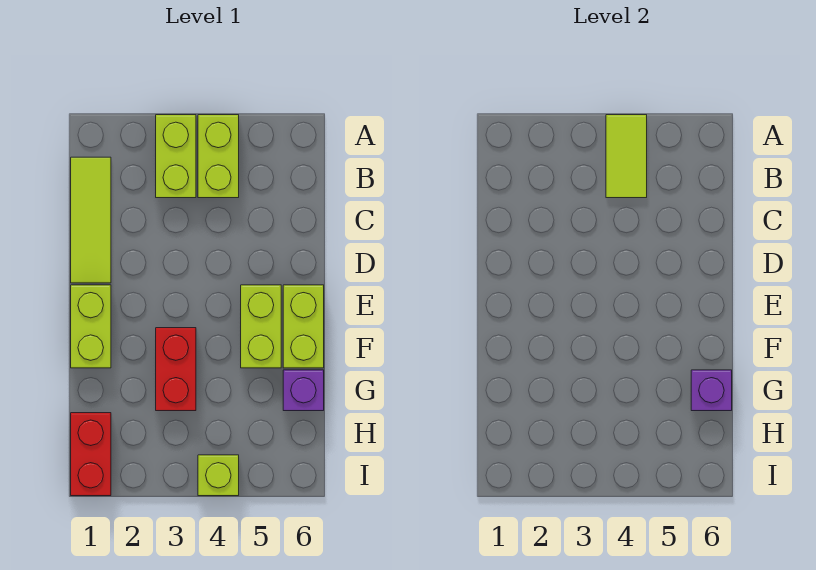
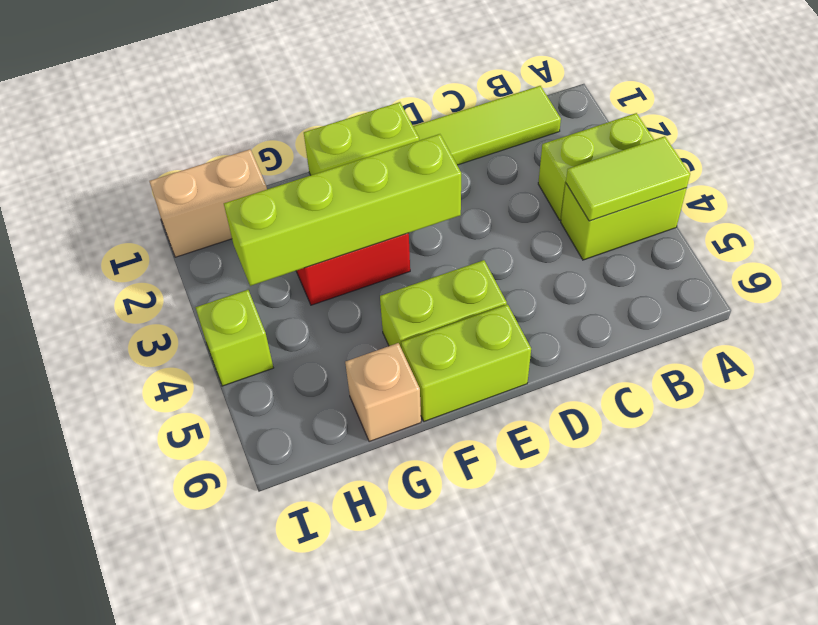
none -> lime 1x4 brick [224,134,461,286]
purple 1x1 brick [283,370,324,411] -> tan 1x1 brick [345,343,421,442]
purple 1x1 brick [691,370,732,411] -> none
red 1x2 brick [71,413,111,496] -> tan 1x2 brick [149,149,267,257]

